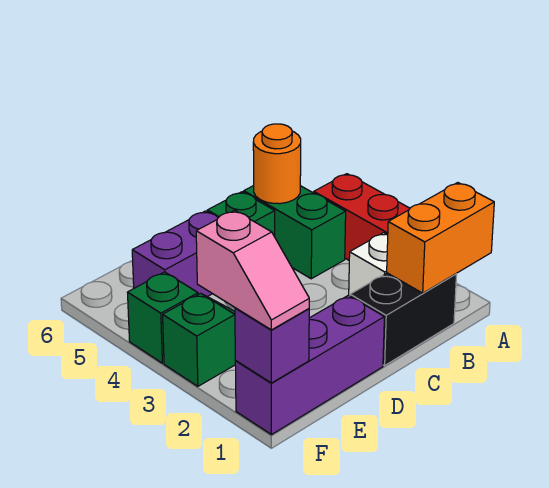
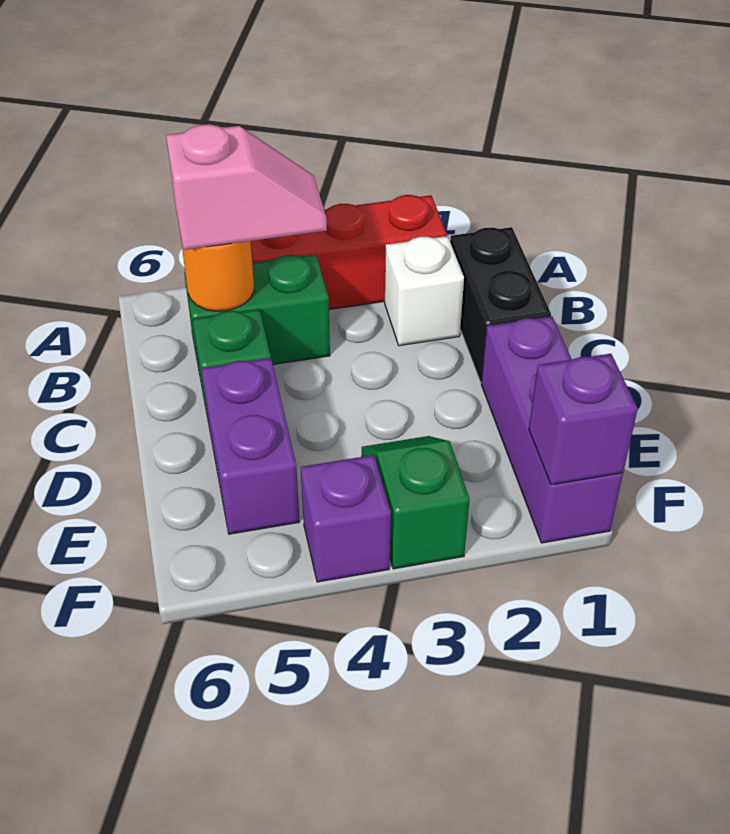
orange 1x2 brick [387,183,494,293] -> none
pink 1x2 slope [196,210,309,330] -> pink 1x2 slope moved to [166,124,327,250]
green 1x1 brick [127,272,198,363] -> purple 1x1 brick [301,455,391,582]

